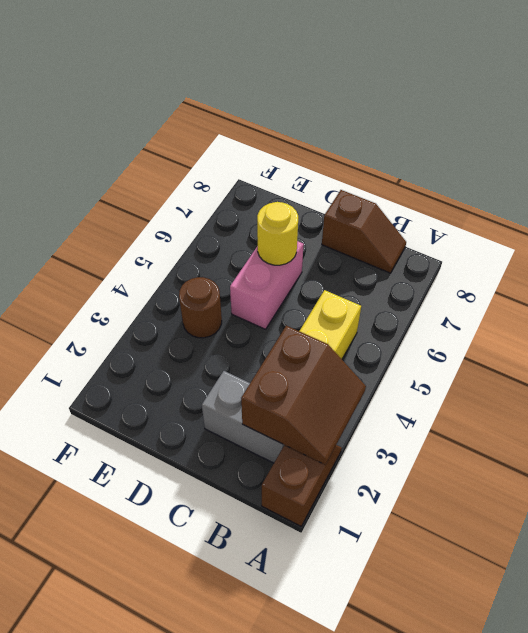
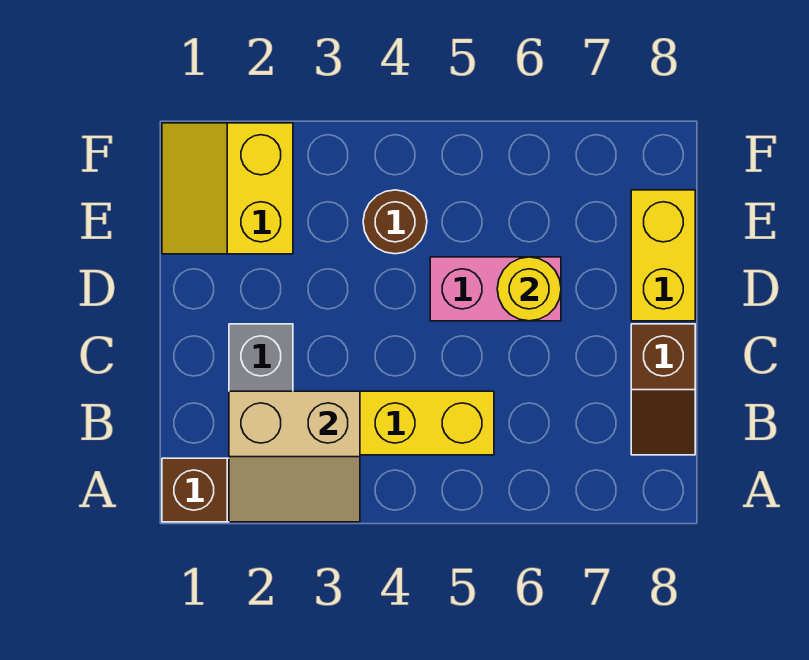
brown 2x2 slope [241,326,366,465] -> tan 2x2 slope [229,391,360,522]
none -> yellow 1x2 brick [631,190,695,321]
none -> yellow 2x2 slope [162,123,293,254]

